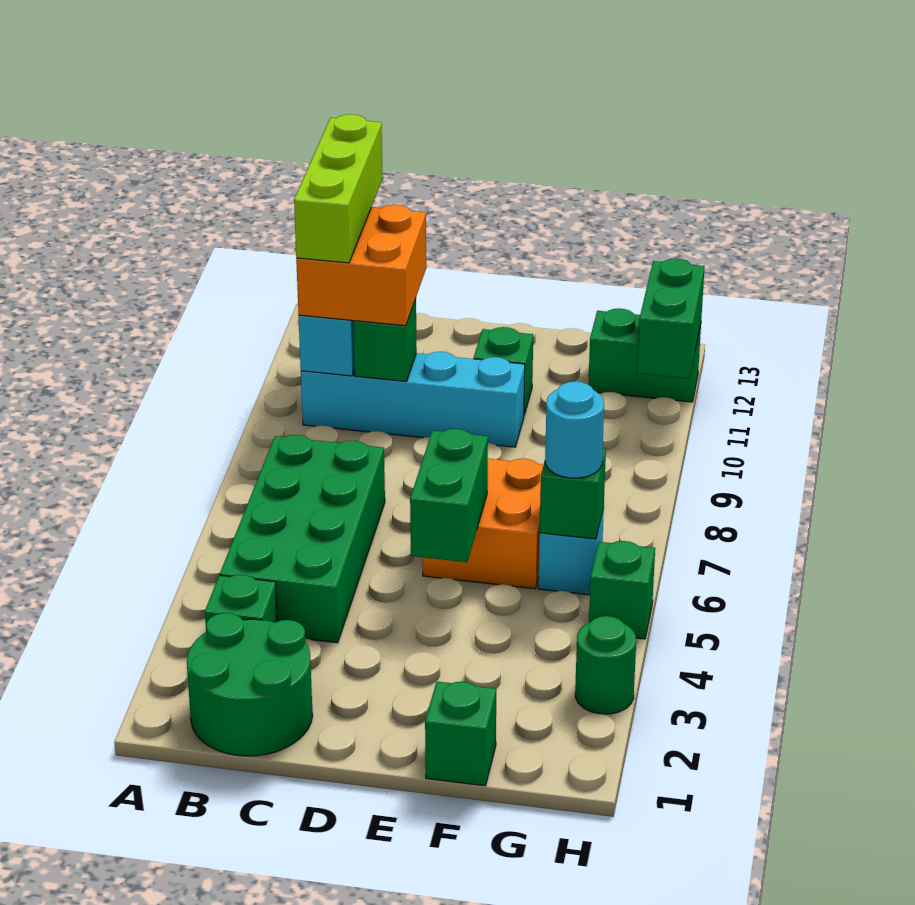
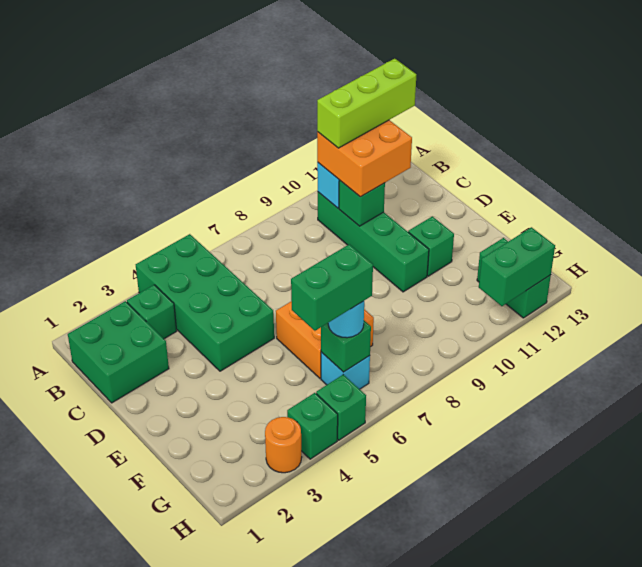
green 2x2 round brick [187,613,313,756] -> green 2x2 brick [68,301,169,403]
green 2x4 brick [220,435,385,643] -> green 2x4 brick turned to [136,234,274,371]
cyan 1x4 brick [301,352,525,447] -> green 1x4 brick [318,192,429,292]
green 1x2 brick [410,429,488,562] -> green 1x2 brick moved to [291,244,373,331]
green 1x1 brick [425,682,496,786] -> green 1x1 brick moved to [287,393,338,459]
green 1x1 round brick [575,616,636,714] -> orange 1x1 round brick [265,417,302,473]

